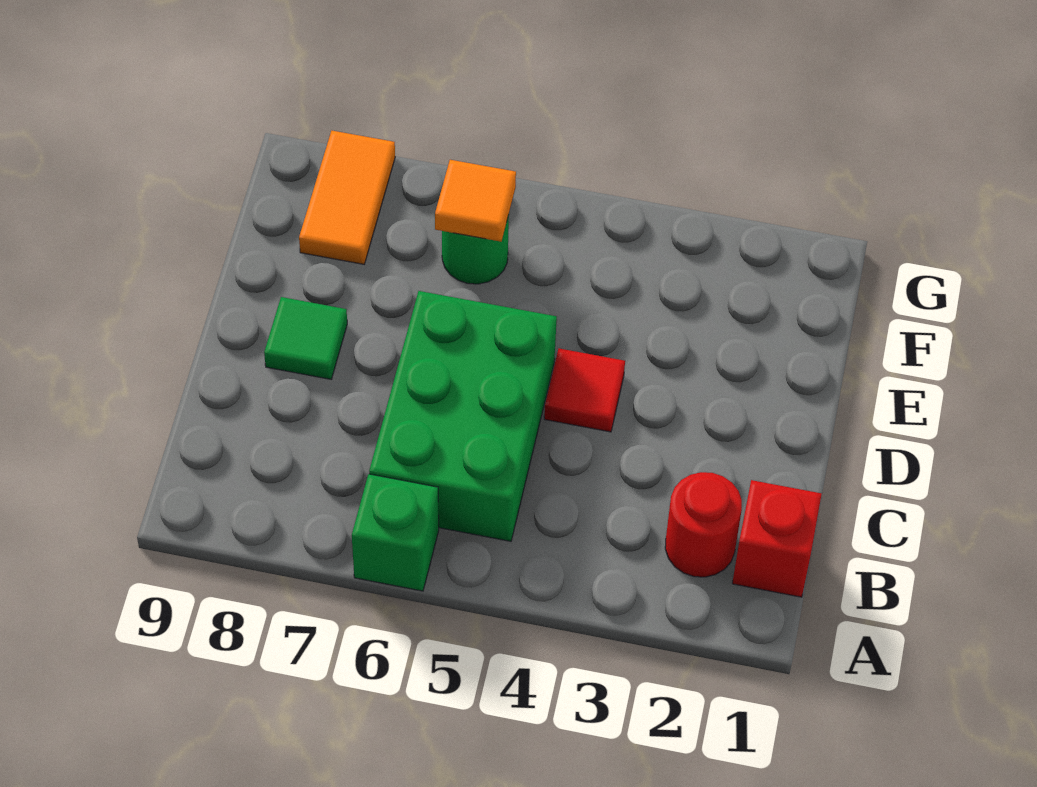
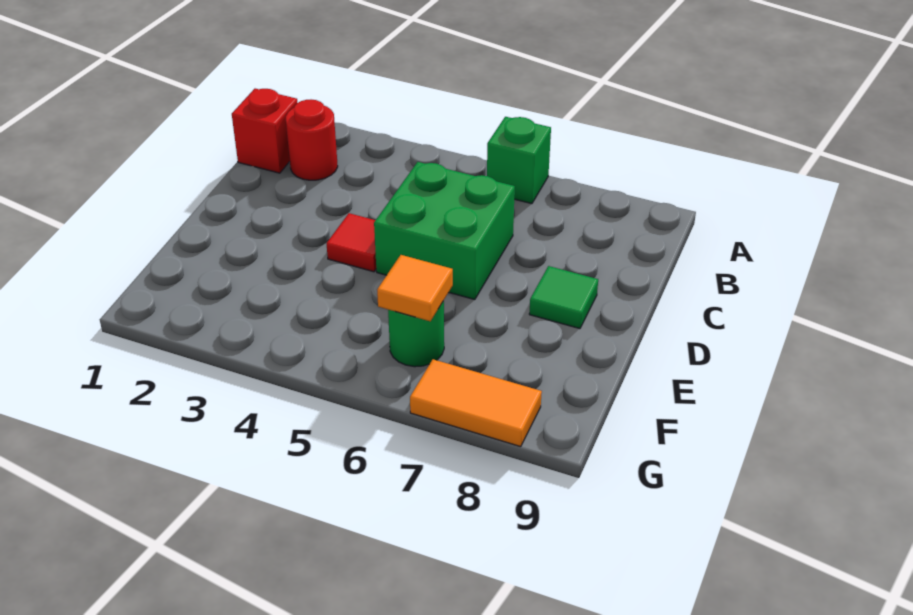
green 2x3 brick [369,291,557,541] -> green 2x2 brick [374,162,515,300]
orange 1x2 tile [299,131,395,264] -> orange 1x2 tile turned to [410,359,542,447]

